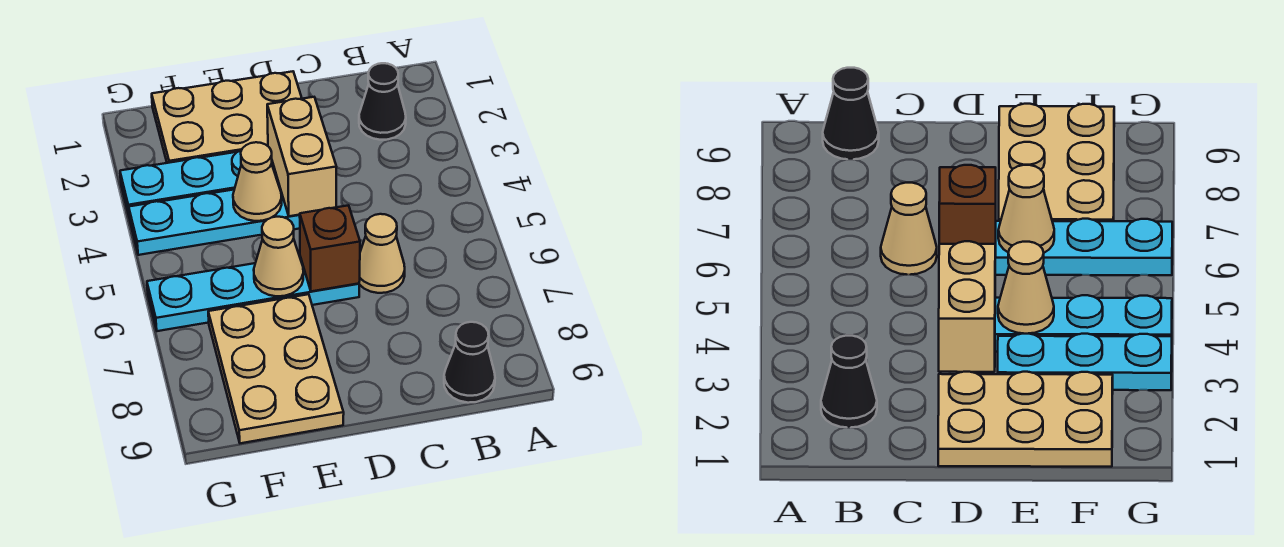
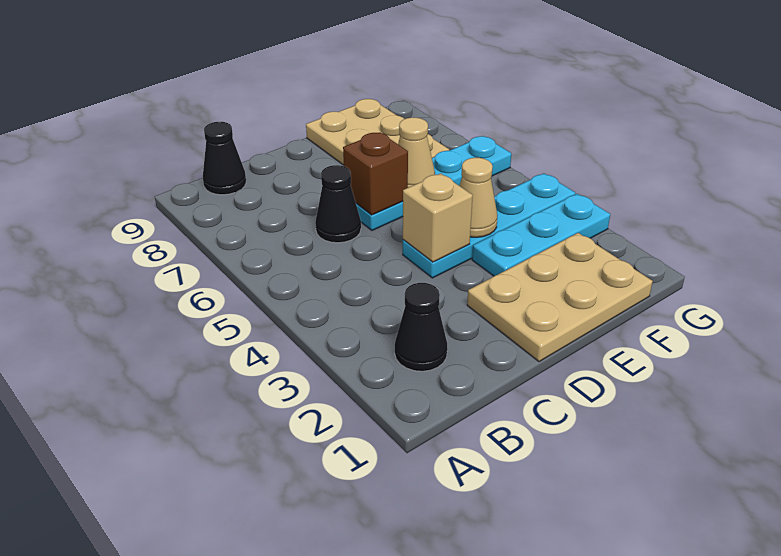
tan 1x1 cone [359,214,405,293] -> black 1x1 cone [315,165,361,243]
tan 1x2 brick [267,97,336,216] -> tan 1x1 brick [403,174,473,262]

